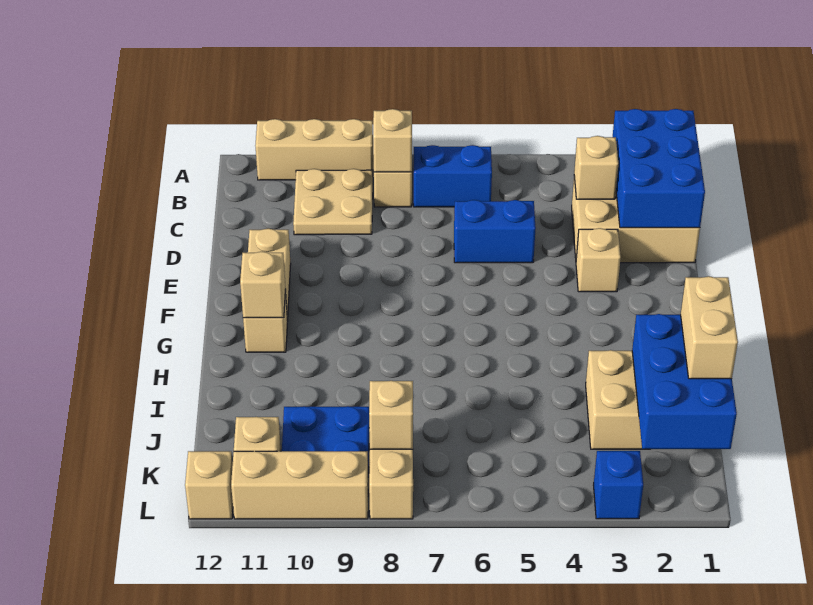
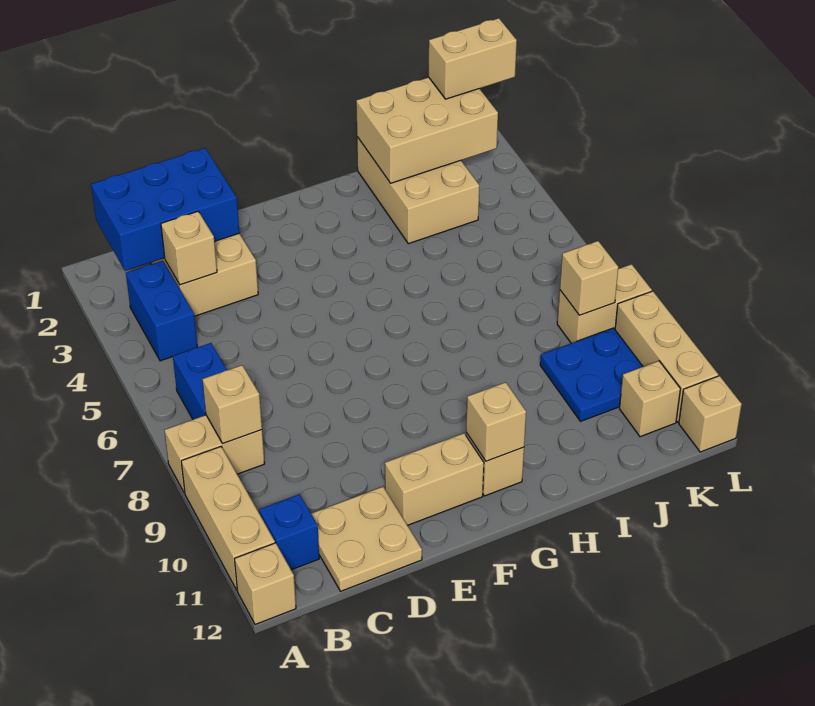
tan 2x2 plate [293,169,373,235] -> tan 2x2 plate moved to [311,487,422,591]
blue 1x2 brick [454,200,536,263] -> blue 1x2 brick moved to [126,261,197,361]
tan 1x1 brick [576,228,621,292] -> tan 1x1 brick moved to [235,543,296,625]
blue 2x3 brick [632,314,737,449] -> tan 2x3 brick [356,77,498,183]
tan 1x2 brick [681,276,738,379] -> tan 1x2 brick moved to [429,18,517,99]
blue 1x1 brick [594,451,643,519] -> blue 1x1 brick moved to [259,494,319,570]

